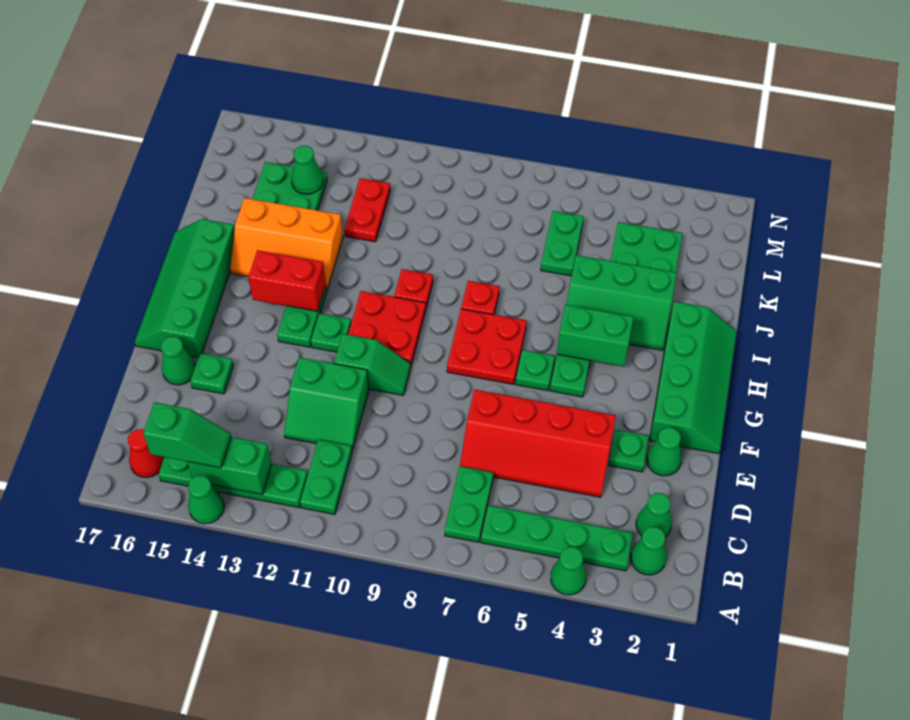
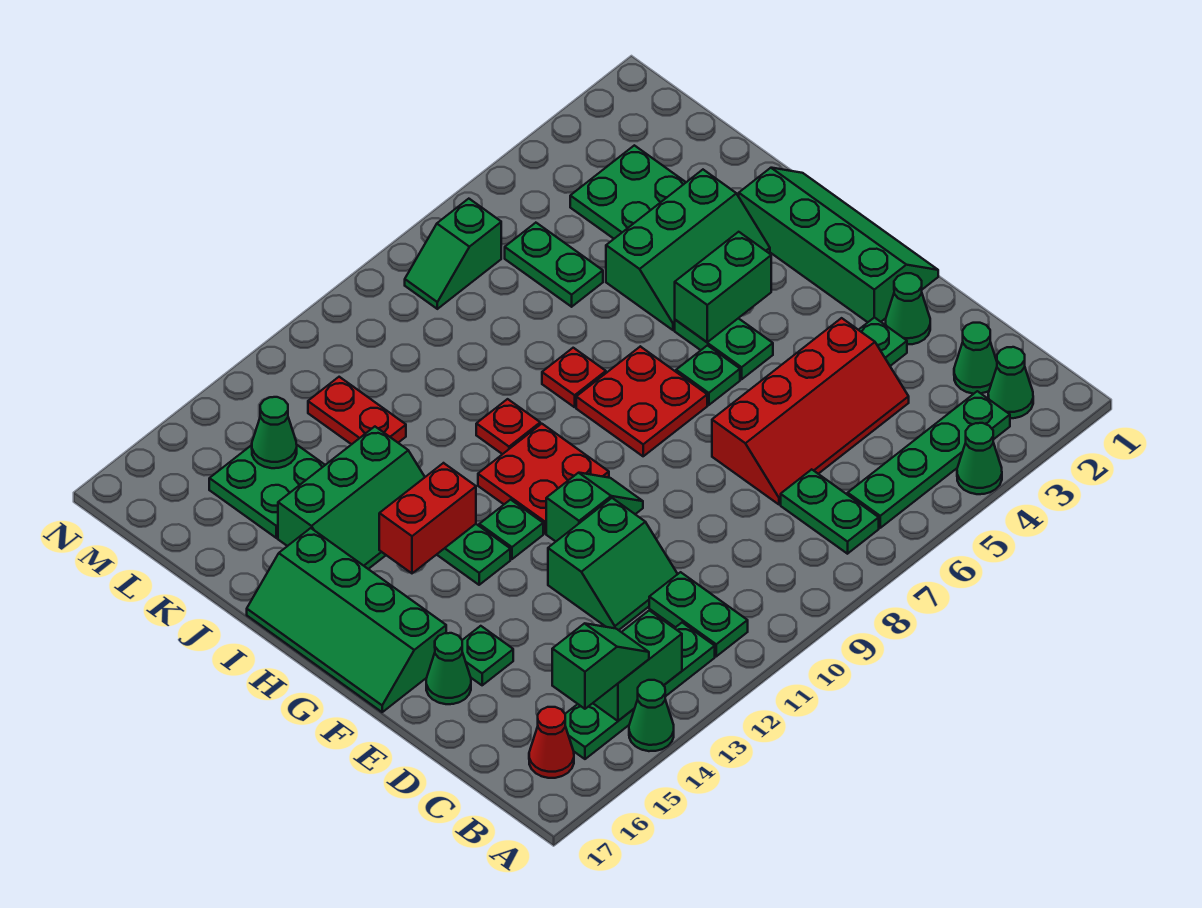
orange 2x3 slope [230,198,343,290] -> green 2x3 slope [278,427,425,569]
none -> green 1x2 slope [405,199,501,309]

